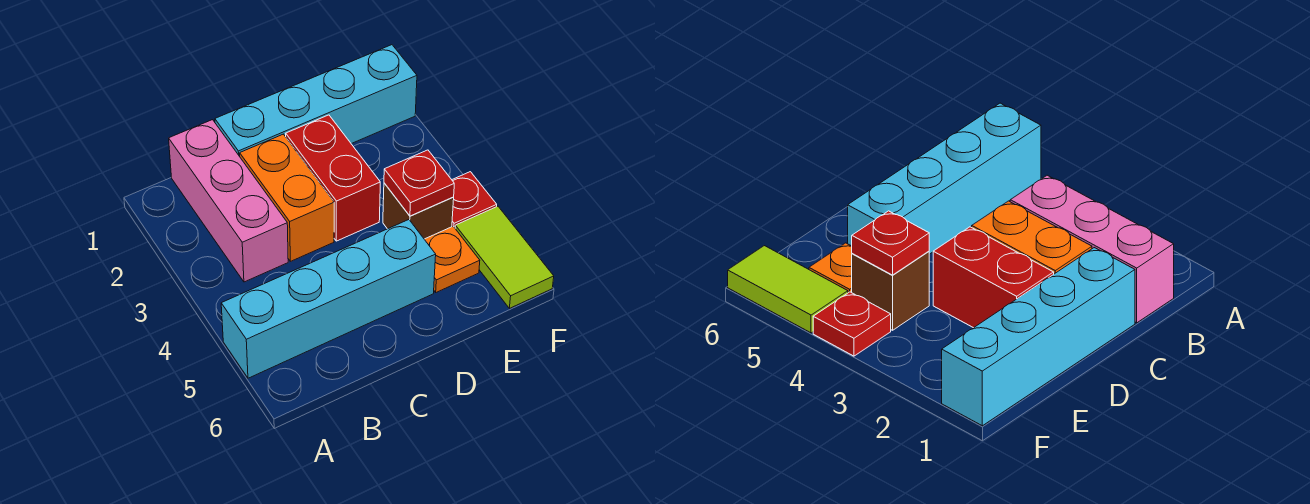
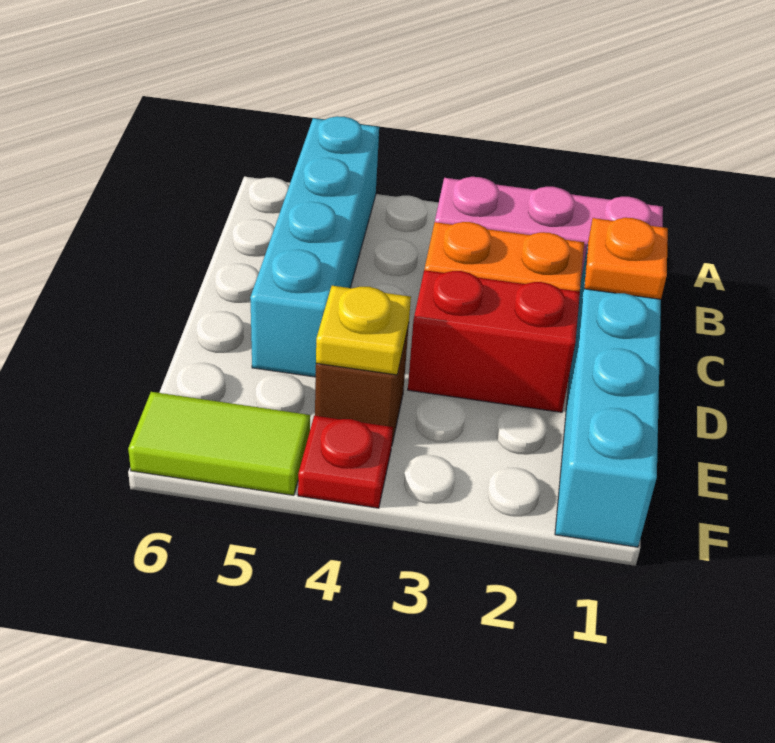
red 1x1 plate [384,150,454,216] -> yellow 1x1 plate [316,286,411,375]
orange 1x1 plate [424,226,480,292] -> orange 1x1 plate moved to [584,218,668,299]

